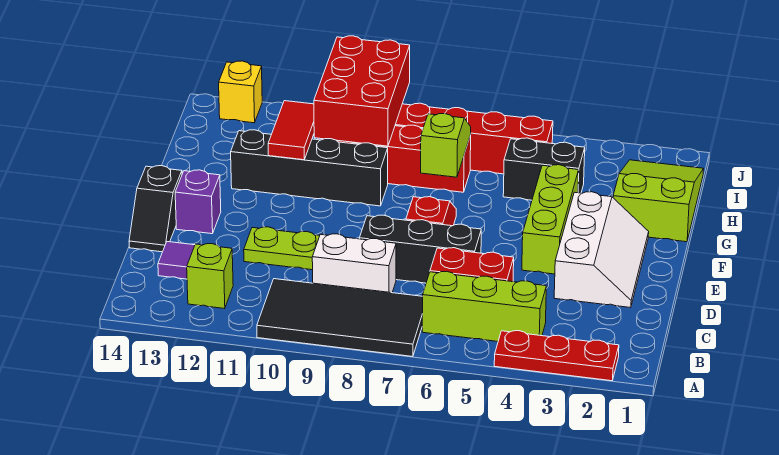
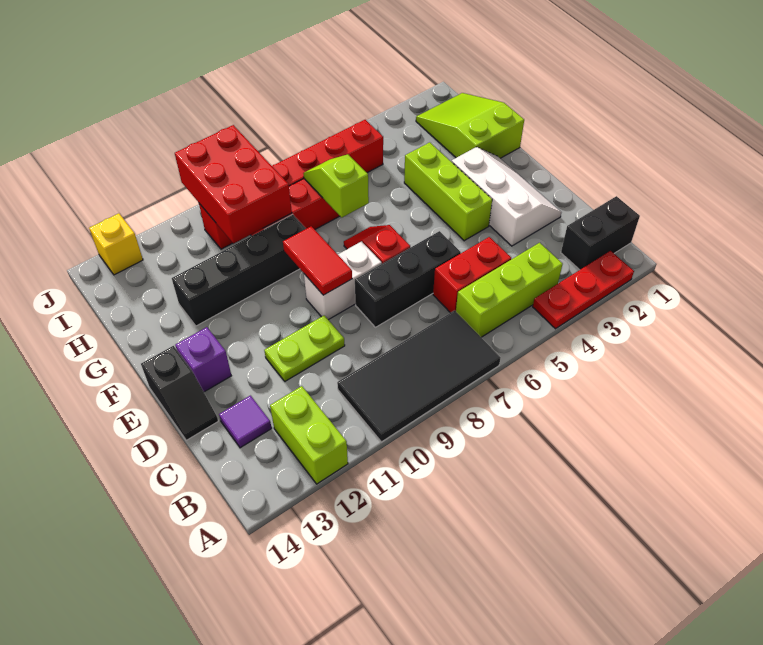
lime 1x1 brick [187,244,233,309] -> lime 1x2 brick [270,386,348,484]
white 1x2 brick [312,234,396,293] -> white 1x2 brick moved to [304,241,382,320]
red 1x2 tile [268,101,314,160] -> red 1x2 tile moved to [283,226,352,295]
black 1x2 brick [503,138,585,200] -> black 1x2 brick moved to [561,196,640,270]

